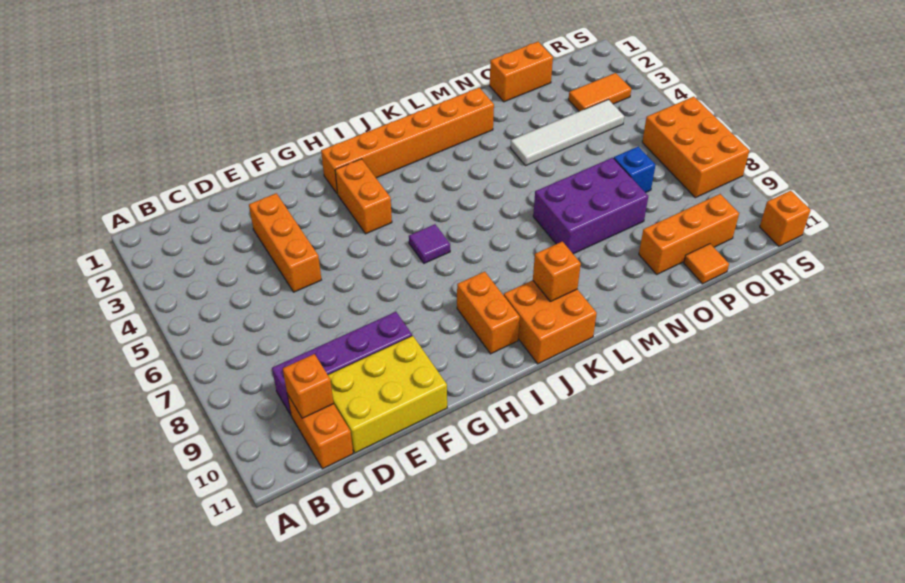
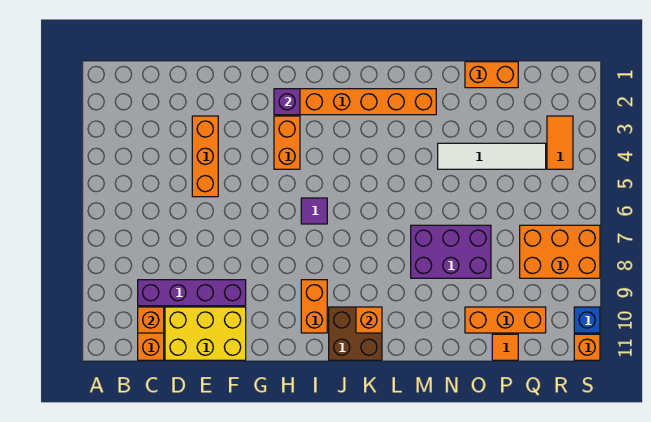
none -> purple 1x1 brick [274,89,300,115]
orange 2x2 brick [504,280,597,364] -> brown 2x2 brick [329,307,382,360]
blue 1x1 brick [614,147,655,193] -> blue 1x1 brick moved to [574,307,600,333]
orange 1x2 tile [569,73,631,111] -> orange 1x2 tile turned to [547,116,573,169]
orange 2x3 brick [642,97,749,198] -> orange 2x3 brick turned to [520,225,600,278]

